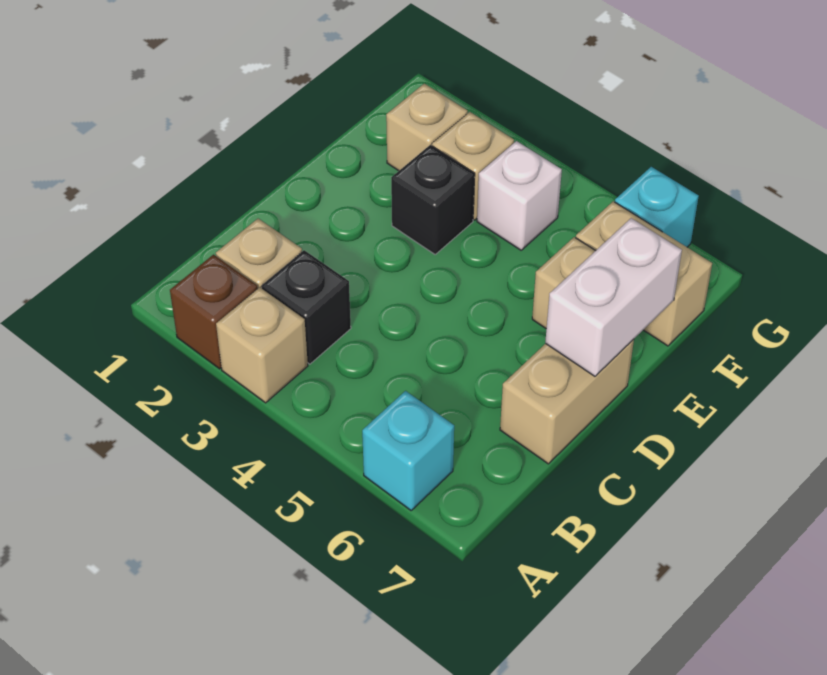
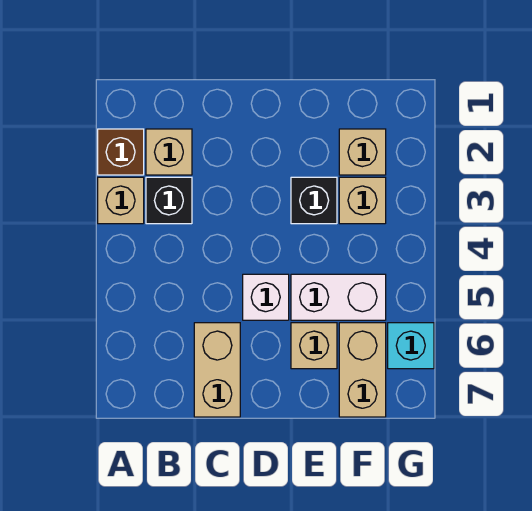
cyan 1x1 brick [362,391,454,510] -> none
tan 1x2 brick [500,339,634,464] -> tan 1x2 brick turned to [194,323,240,417]
white 1x2 brick [545,218,682,376] -> white 1x2 brick moved to [291,274,386,320]
white 1x1 brick [477,141,562,250] -> white 1x1 brick moved to [243,274,289,320]

